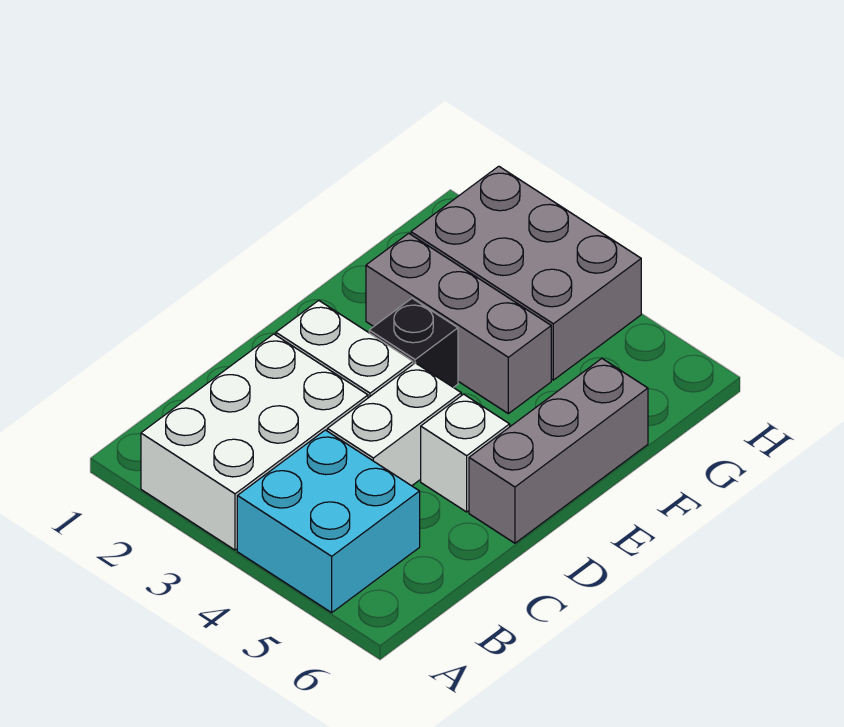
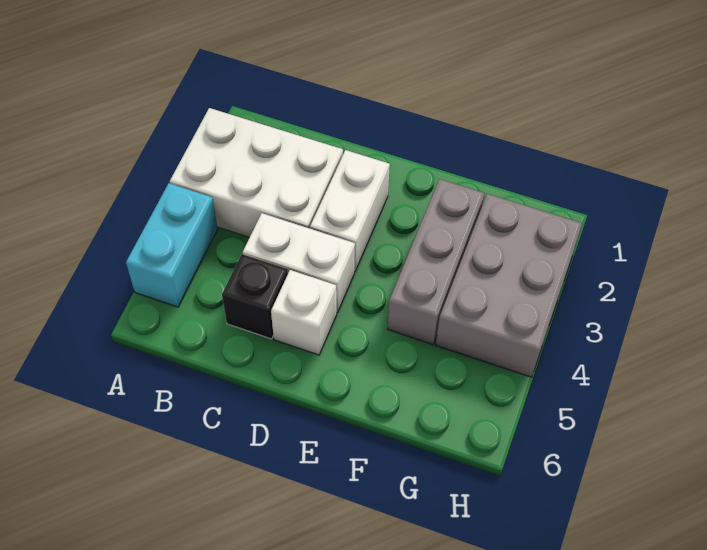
cyan 2x2 brick [237,430,420,613] -> cyan 1x2 brick [126,183,218,307]
grey 1x3 brick [469,359,648,543] -> none
black 1x1 brick [369,298,458,388] -> black 1x1 brick moved to [222,254,288,339]

